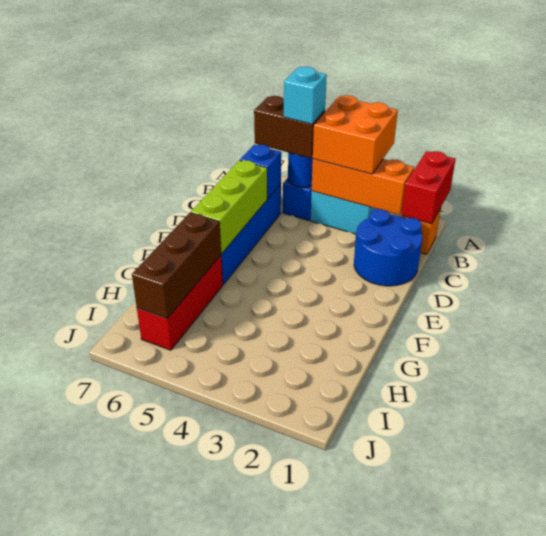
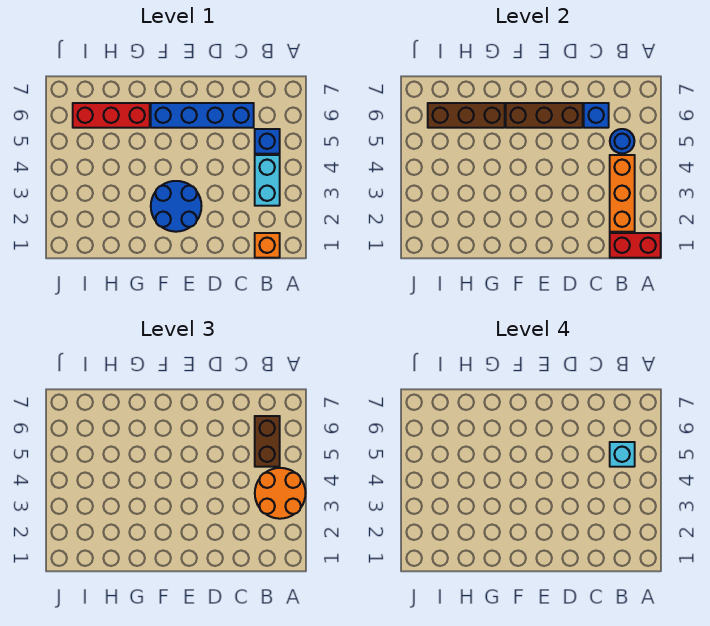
orange 2x2 brick [313,95,398,174] -> orange 2x2 round brick [255,468,305,519]
blue 2x2 round brick [354,209,422,286] -> blue 2x2 round brick moved to [151,181,201,232]
lime 1x3 brick [191,160,267,254] -> brown 1x3 brick [506,103,583,128]

